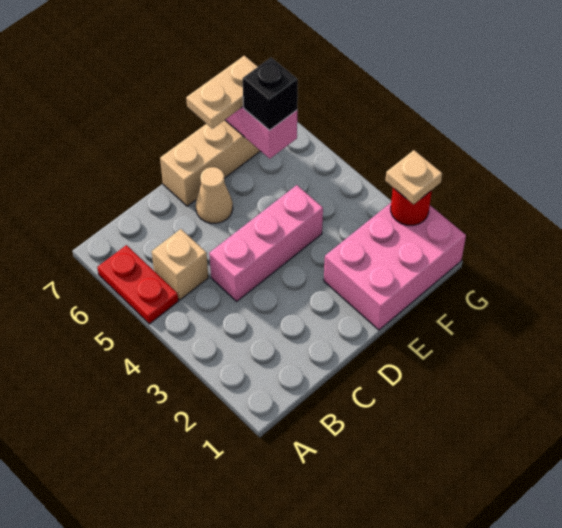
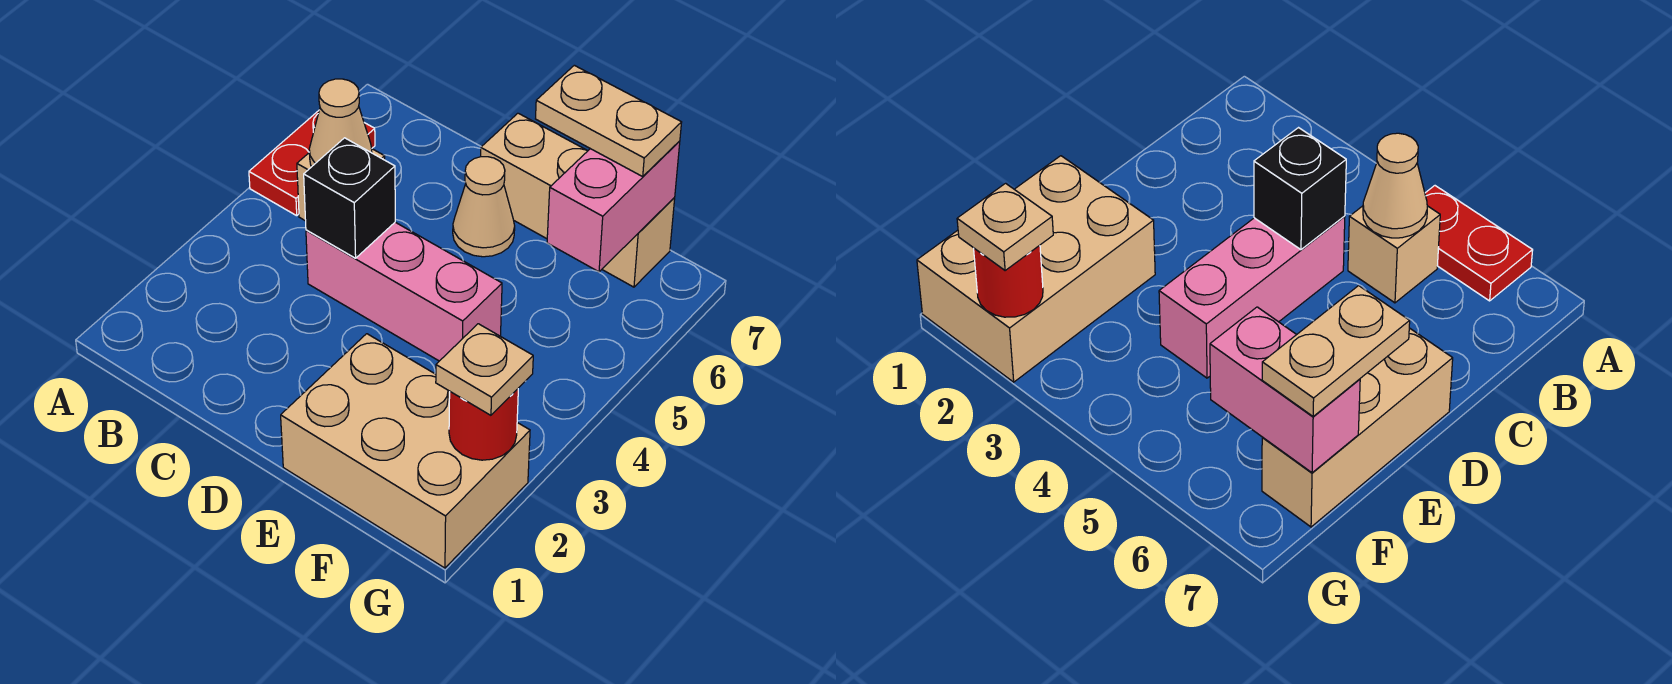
none -> tan 1x1 cone [309,79,372,167]
pink 2x3 brick [324,203,466,330] -> tan 2x3 brick [281,334,530,568]
black 1x1 brick [243,58,298,130] -> black 1x1 brick moved to [304,138,395,258]

